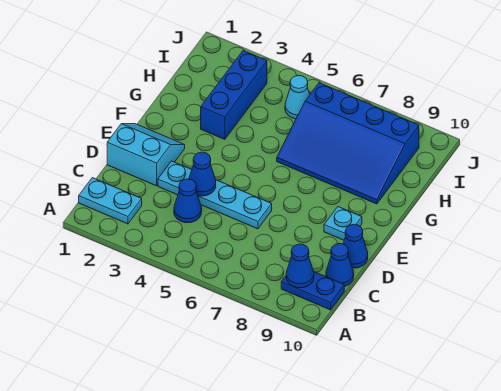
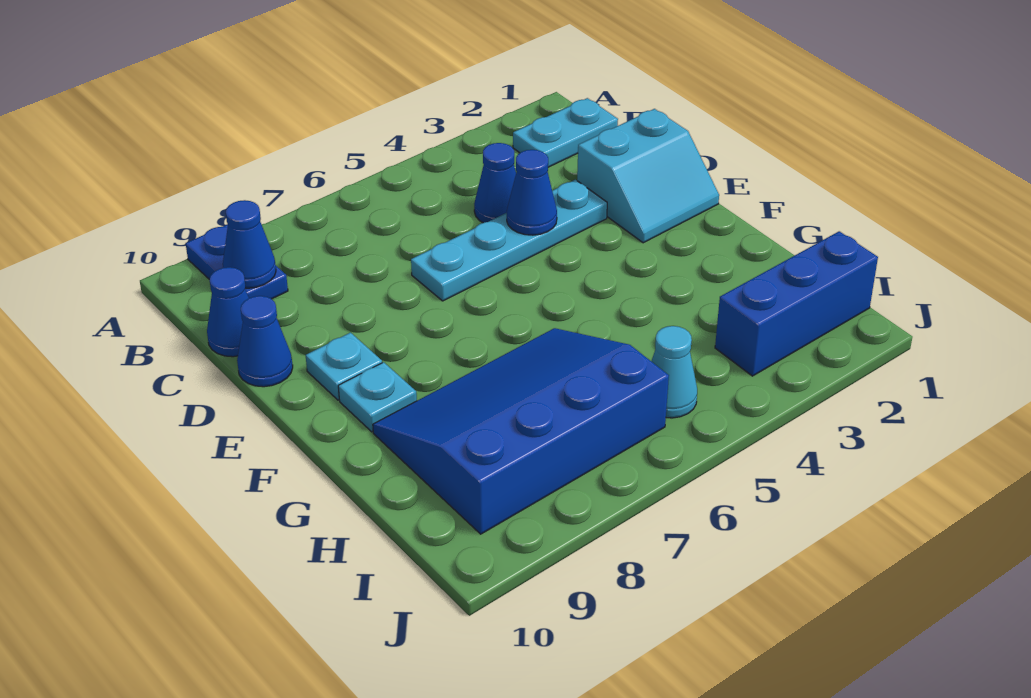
blue 1x2 plate [281,272,344,310] -> blue 1x2 plate turned to [186,224,288,299]
none -> cyan 1x1 plate [338,362,417,432]
blue 1x3 brick [201,51,267,139] -> blue 1x3 brick turned to [715,231,878,376]

